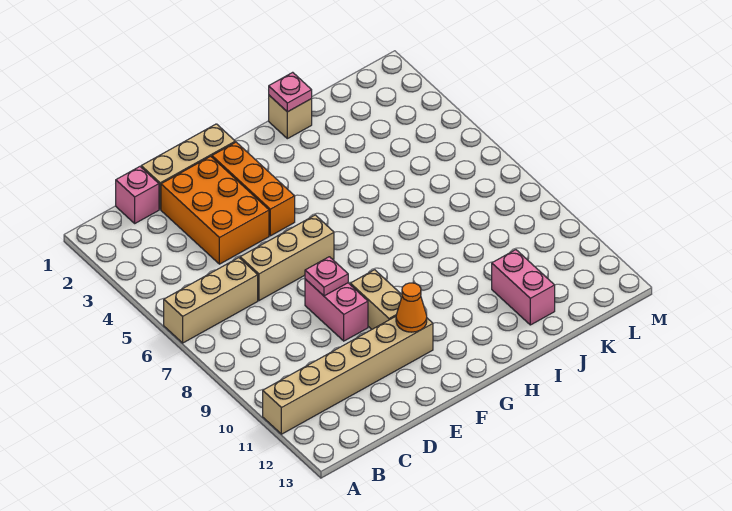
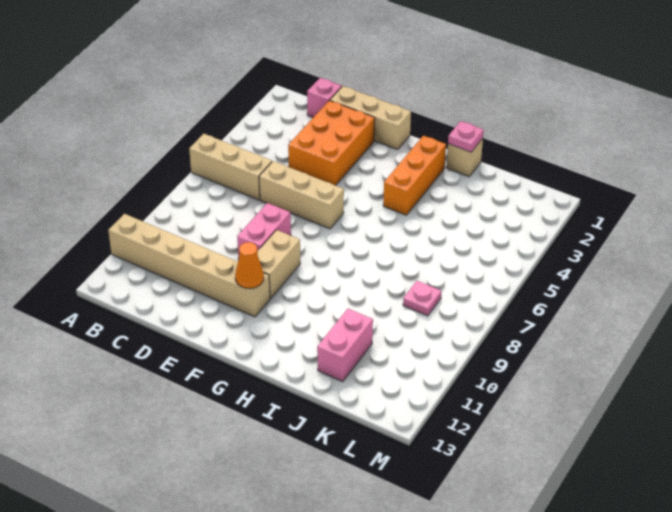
pink 1x1 plate [305,257,348,296] -> pink 1x1 plate moved to [403,281,441,316]
orange 1x3 brick [212,142,295,236] -> orange 1x3 brick moved to [383,136,446,215]

